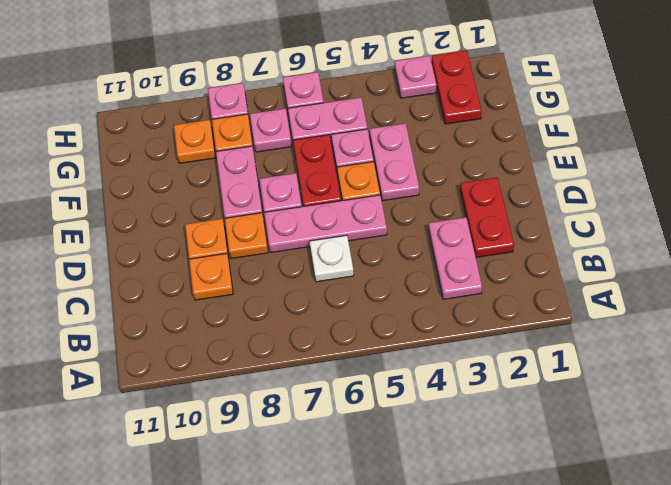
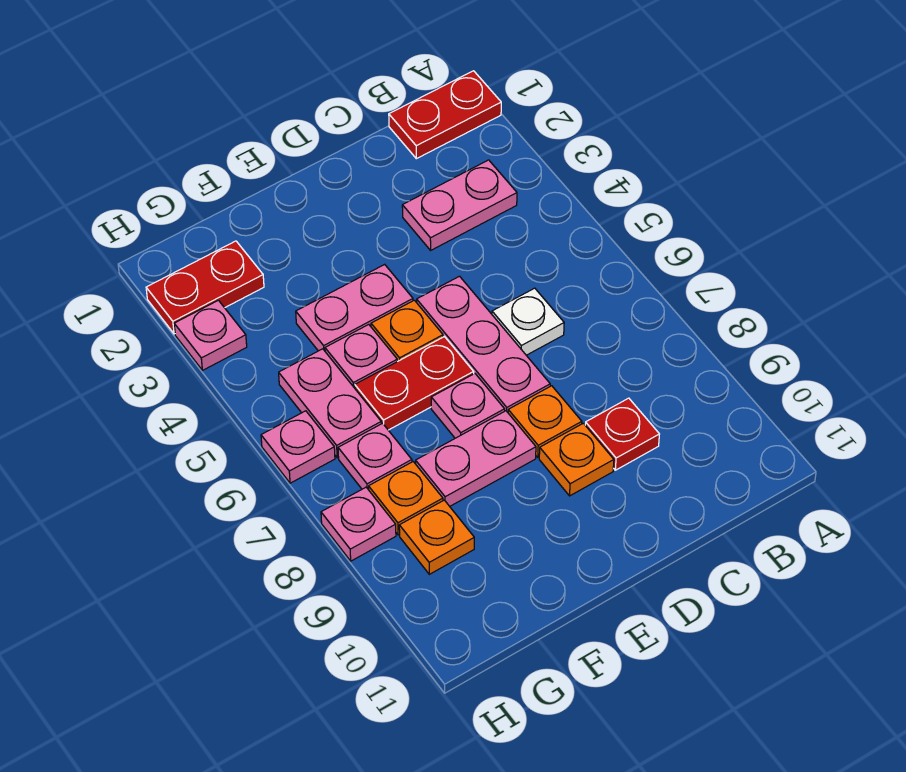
red 1x2 plate [460,177,514,257] -> red 1x2 plate moved to [389,71,501,159]
orange 1x1 plate [189,253,233,300] -> red 1x1 plate [585,398,659,470]

